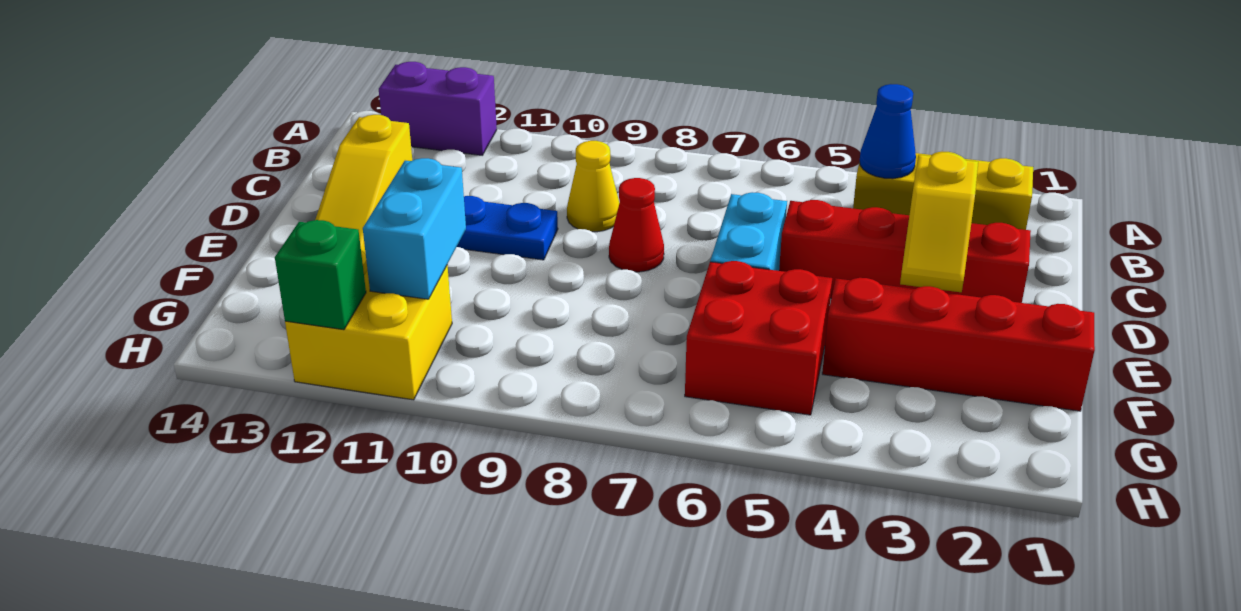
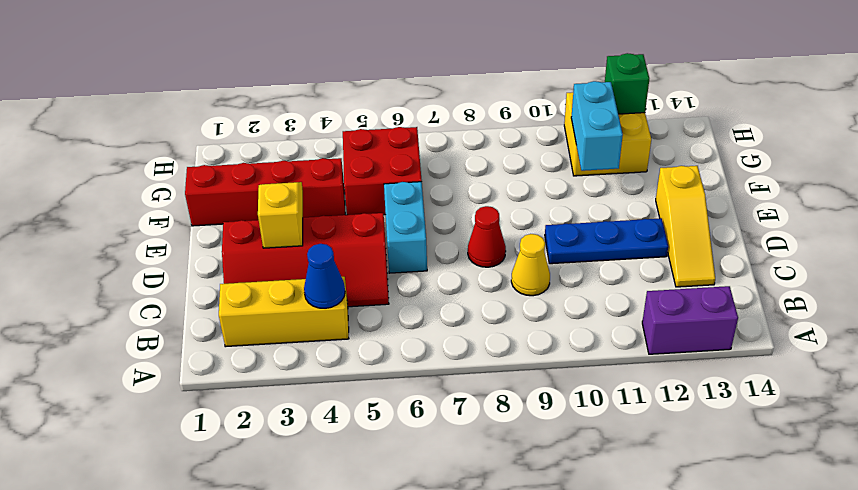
yellow 1x3 slope [315,115,412,254] -> yellow 1x3 slope turned to [656,166,715,287]

